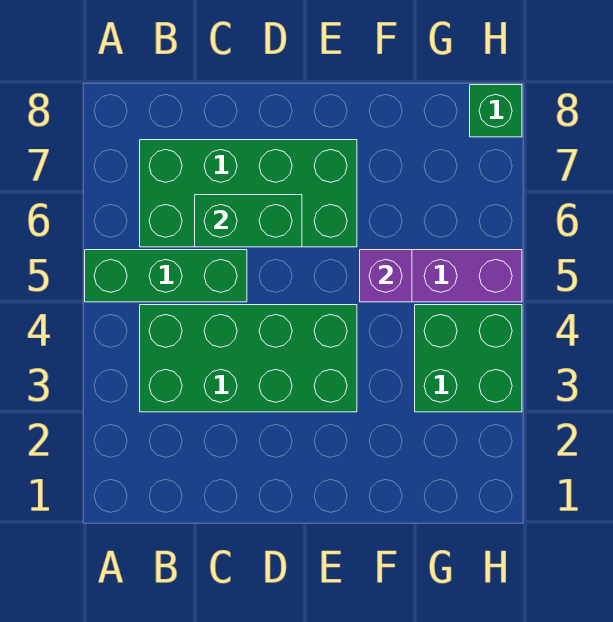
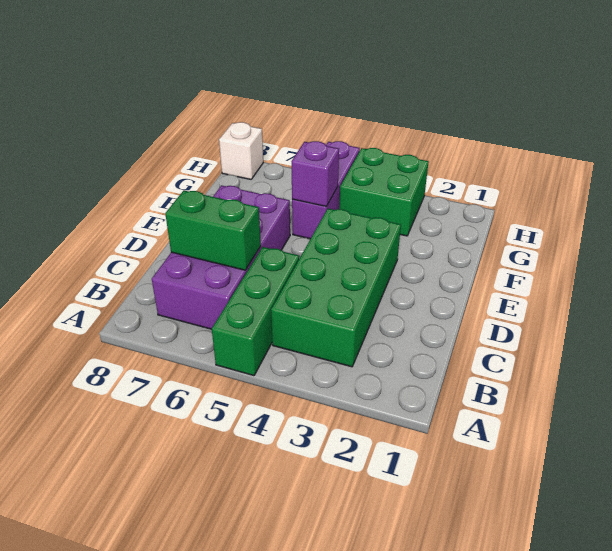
green 2x4 brick [140,140,357,247] -> purple 2x4 brick [152,185,290,329]
green 1x2 brick [195,195,302,247] -> green 1x2 brick turned to [165,191,261,270]
green 1x1 brick [470,85,522,137] -> white 1x1 brick [219,122,263,179]

